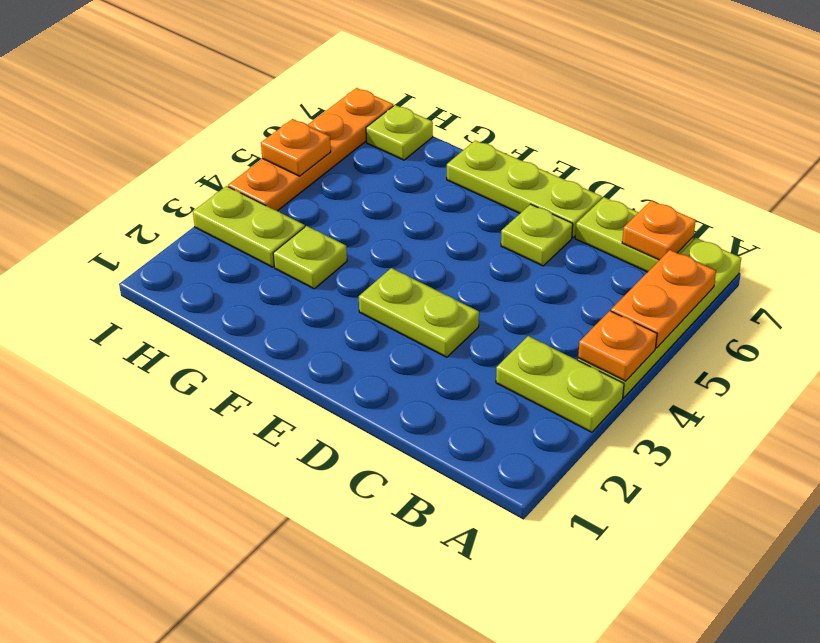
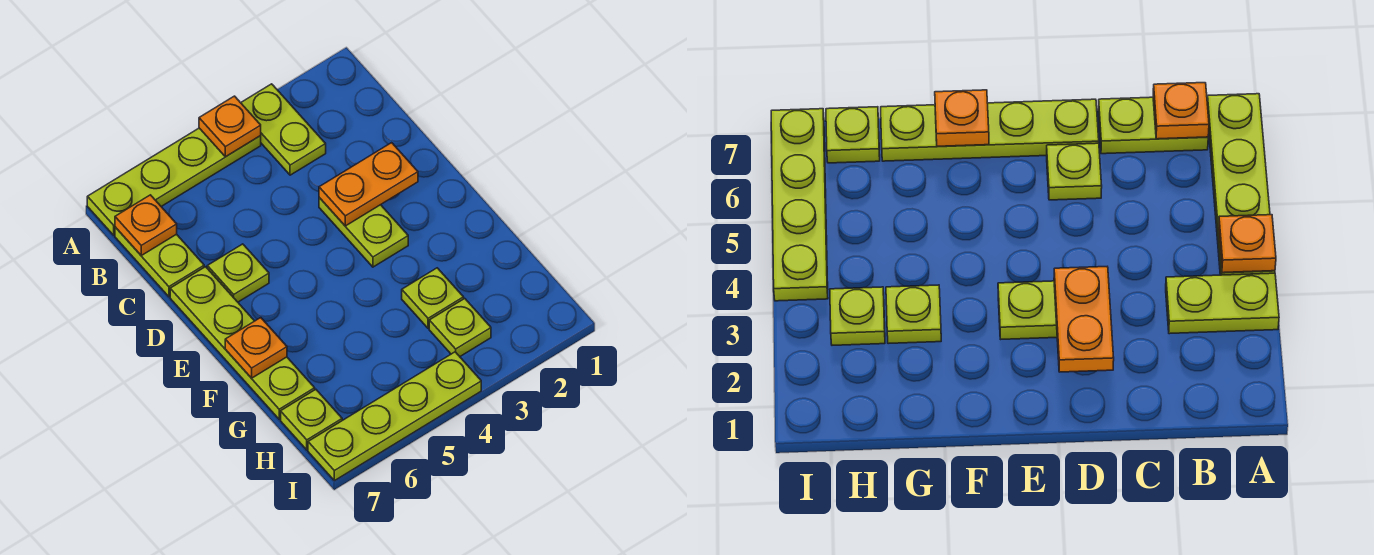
orange 1x2 plate [611,250,716,348] -> orange 1x2 plate moved to [319,143,418,226]
lime 1x3 plate [447,140,602,238] -> lime 1x4 plate [170,267,315,419]
lime 1x2 plate [193,186,305,267] -> lime 1x1 plate [429,299,491,356]
orange 1x4 plate [228,88,393,211] -> lime 1x4 plate [308,352,481,481]
orange 1x1 plate [261,119,331,176] -> orange 1x1 plate moved to [225,318,287,378]

